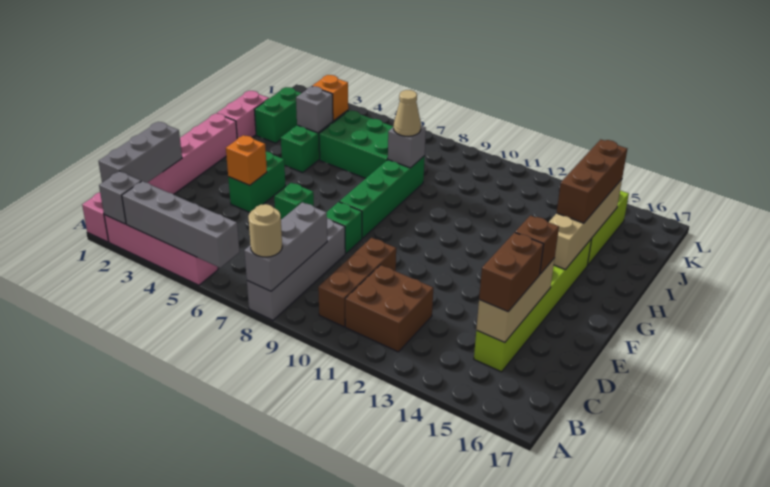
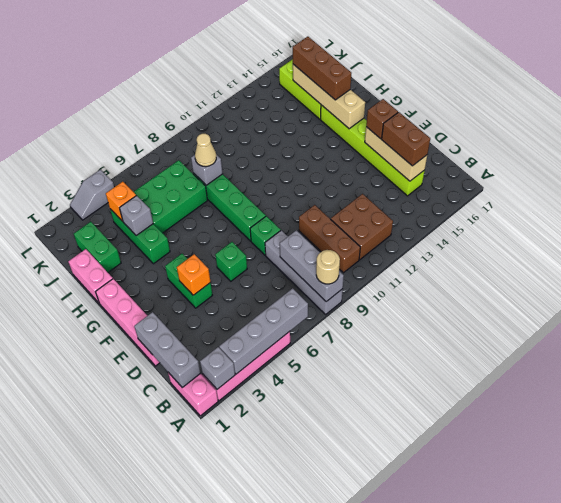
none -> grey 1x2 slope [70,170,114,220]

